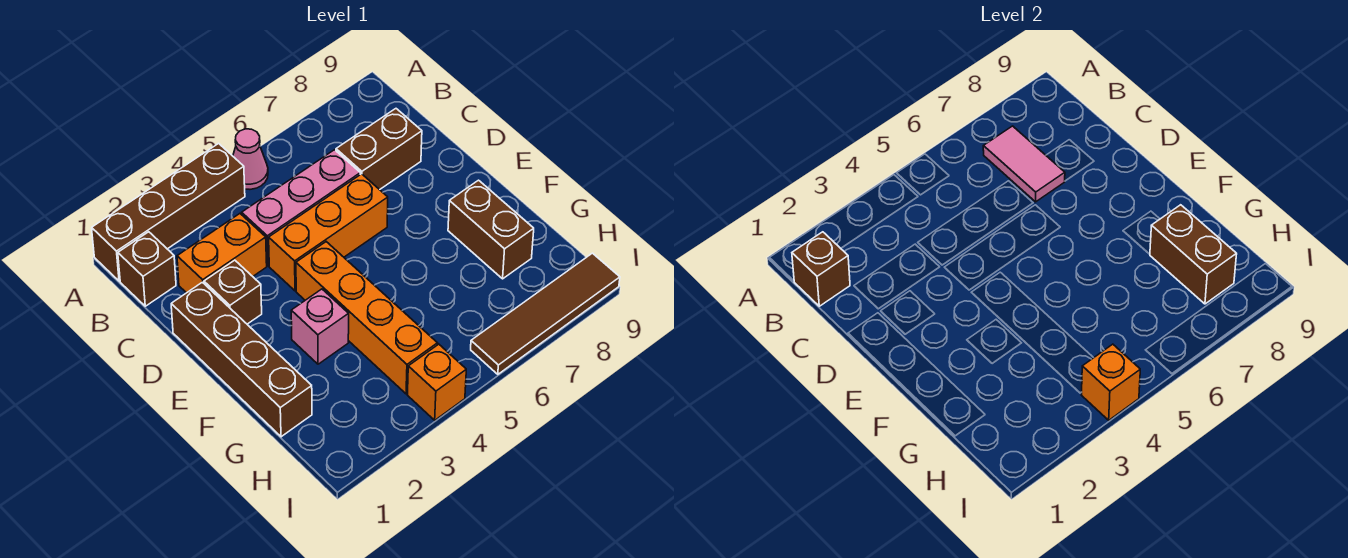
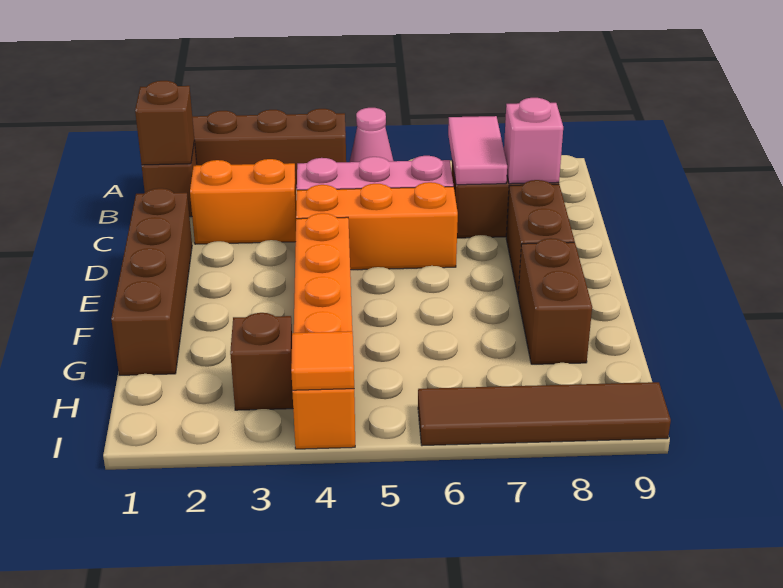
brown 1x1 brick [204,260,262,324] -> brown 1x1 brick moved to [230,313,293,410]
pink 1x1 brick [291,289,349,364] -> pink 1x1 brick moved to [504,98,563,184]
brown 1x2 brick [1150,205,1237,304] -> brown 1x2 brick moved to [506,180,575,295]
orange 1x1 brick [1082,344,1140,420] -> orange 1x1 tile [291,331,354,390]

